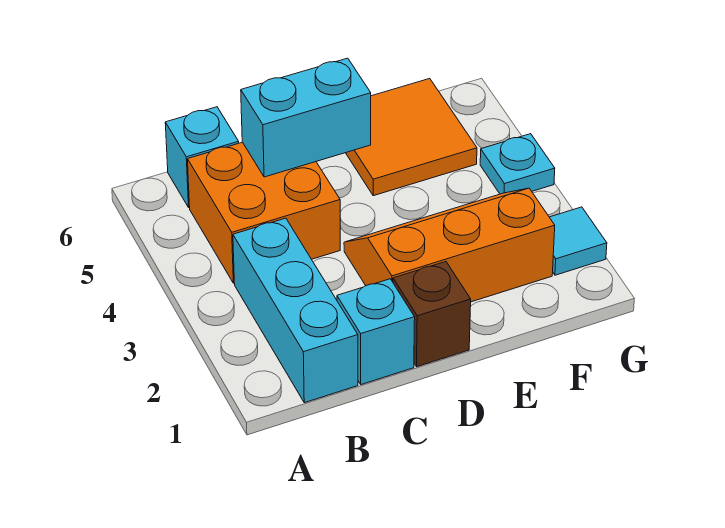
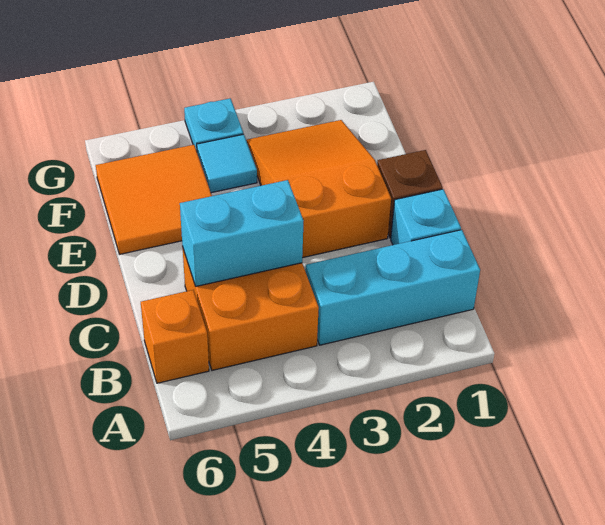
cyan 1x1 brick [165,107,239,208] -> orange 1x1 brick [141,290,209,383]
cyan 1x2 brick [241,58,371,177] -> cyan 1x2 brick turned to [180,180,303,286]
orange 2x3 slope [344,188,555,302] -> orange 2x3 slope turned to [246,120,391,258]
cyan 1x1 tile [550,207,607,275] -> cyan 1x1 tile moved to [197,134,257,193]

